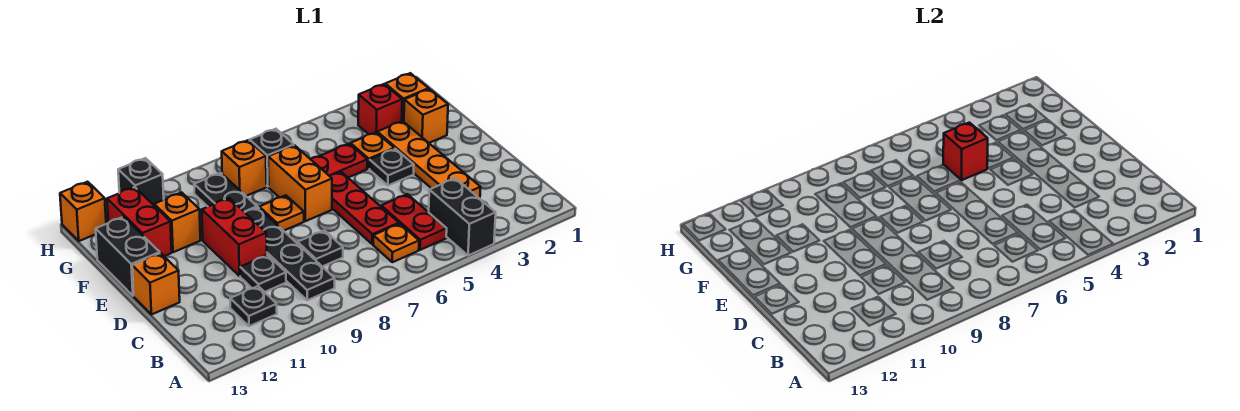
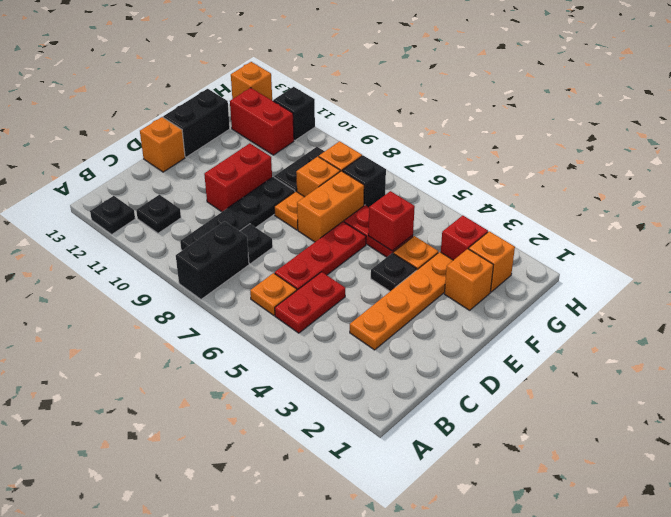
black 1x2 brick [429,178,496,256] -> black 1x2 brick moved to [176,221,249,299]
black 1x1 plate [240,255,286,292] -> black 1x1 plate moved to [90,196,135,234]
orange 1x1 brick [154,193,200,252] -> orange 1x1 brick moved to [296,157,340,197]
red 1x2 brick [107,187,172,256] -> red 1x2 brick turned to [230,88,294,155]

